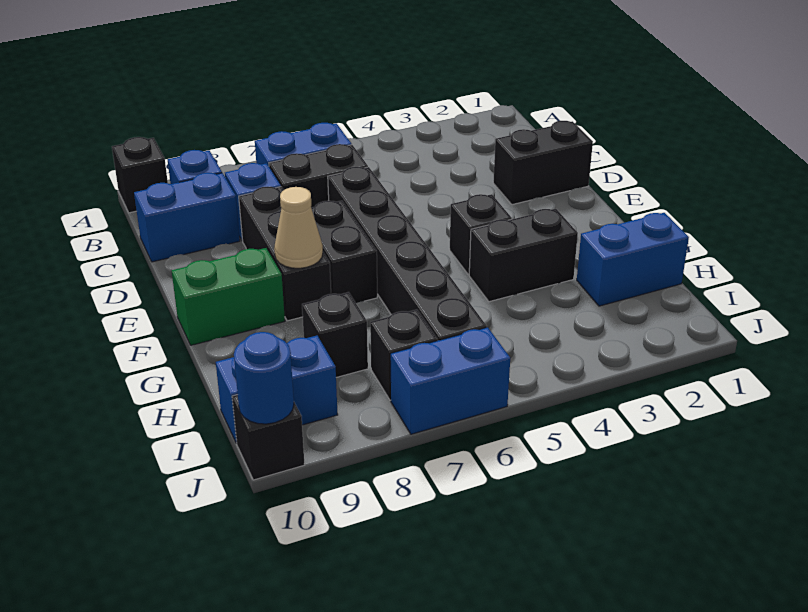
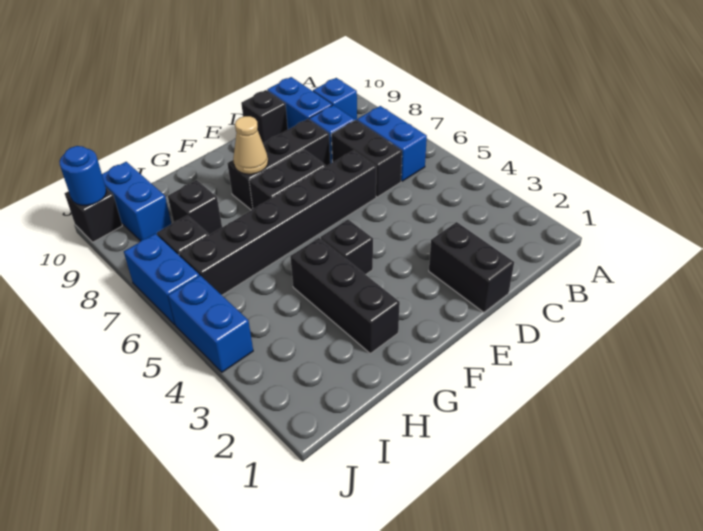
black 1x1 brick [112,137,168,213] -> black 1x1 brick moved to [241,90,288,143]
green 1x2 brick [171,248,285,345] -> none
black 1x2 brick [469,209,578,302] -> black 1x3 brick [290,238,400,353]
blue 1x2 brick [577,213,689,306] -> blue 1x2 brick moved to [168,276,253,372]

